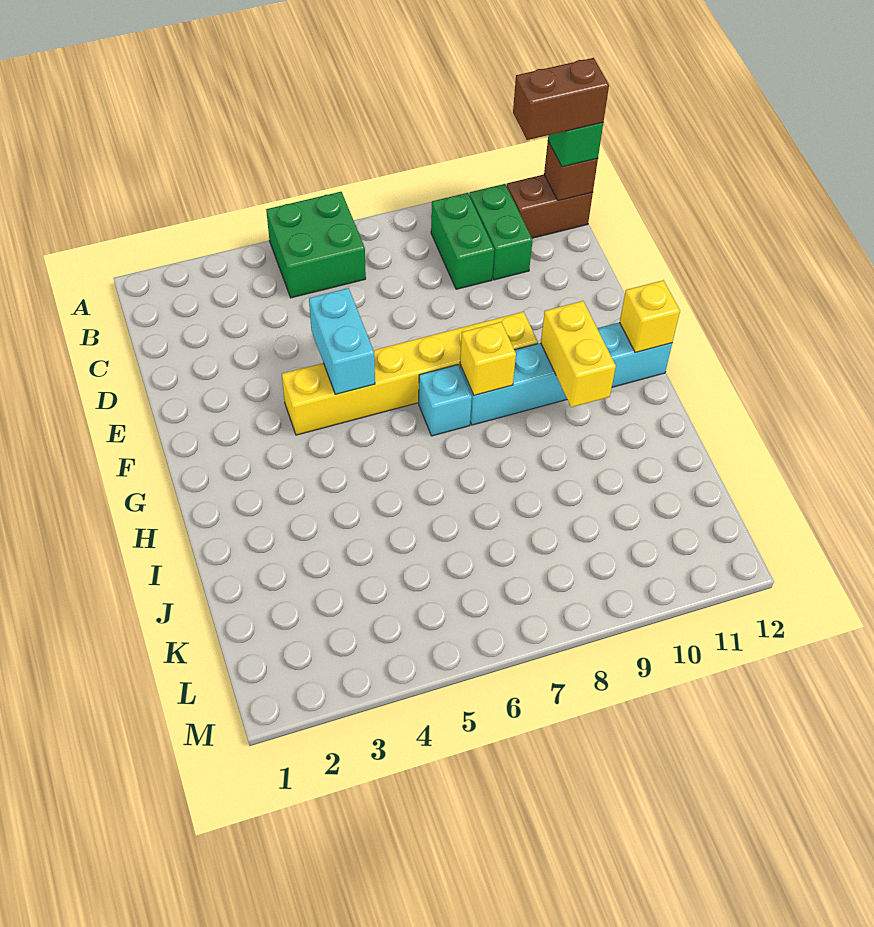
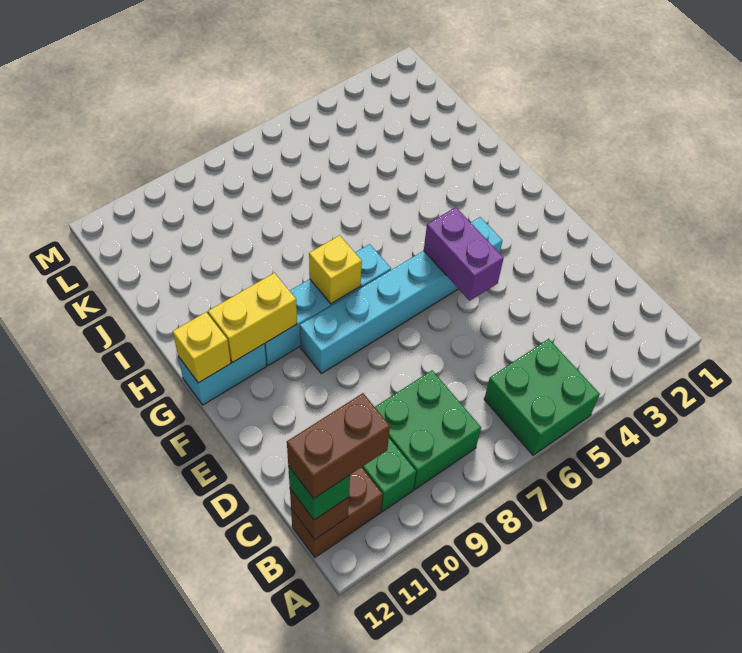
green 1x2 brick [431,193,494,289] -> green 2x2 brick [375,370,481,489]
cyan 1x2 brick [309,288,375,394] -> purple 1x2 brick [424,207,504,301]
yellow 1x6 brick [282,312,538,435] -> cyan 1x6 brick [300,217,502,374]
yellow 1x2 brick [541,301,616,407] -> yellow 1x2 brick turned to [208,273,297,362]

